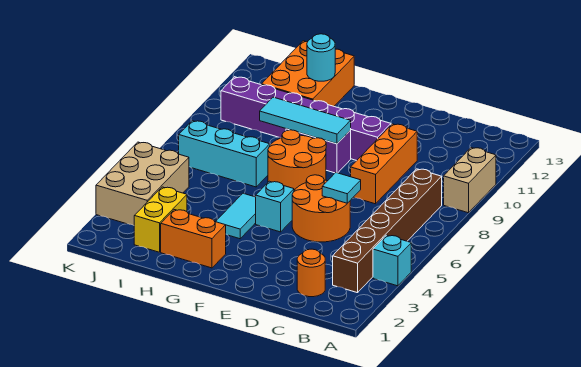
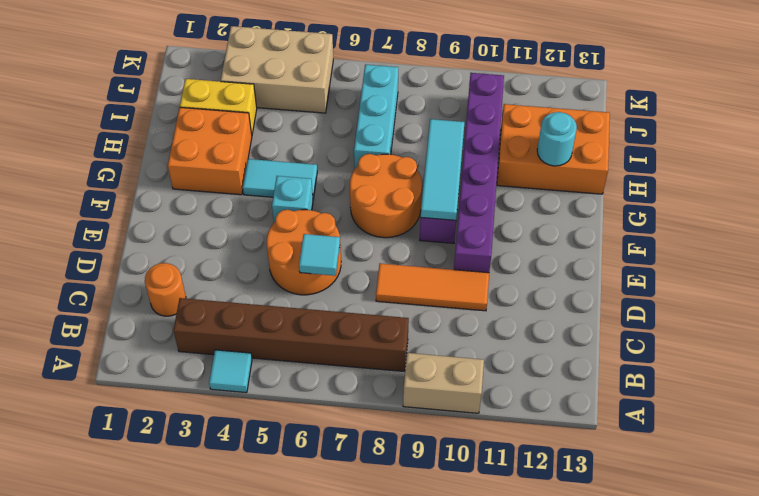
cyan 1x1 brick [373,235,411,286] -> cyan 1x1 tile [209,350,252,393]
orange 1x3 brick [351,124,417,204] -> orange 1x3 tile [376,263,489,311]
orange 1x2 brick [161,210,226,268] -> orange 2x2 brick [168,107,252,195]

